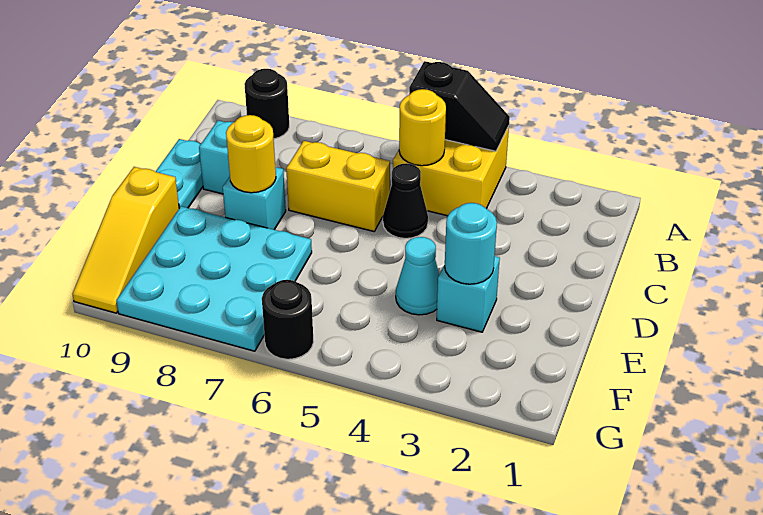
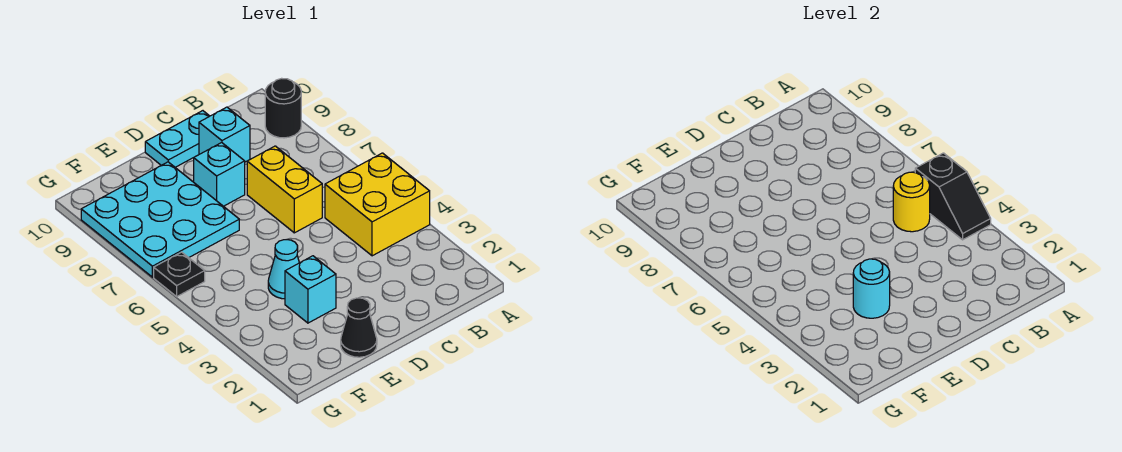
black 1x1 cone [383,163,428,238] -> black 1x1 cone moved to [341,298,377,357]
yellow 1x1 round brick [226,115,276,193] -> none
yellow 1x3 slope [73,167,179,313] -> none
black 1x1 round brick [262,280,314,359] -> black 1x1 plate [154,252,205,296]

